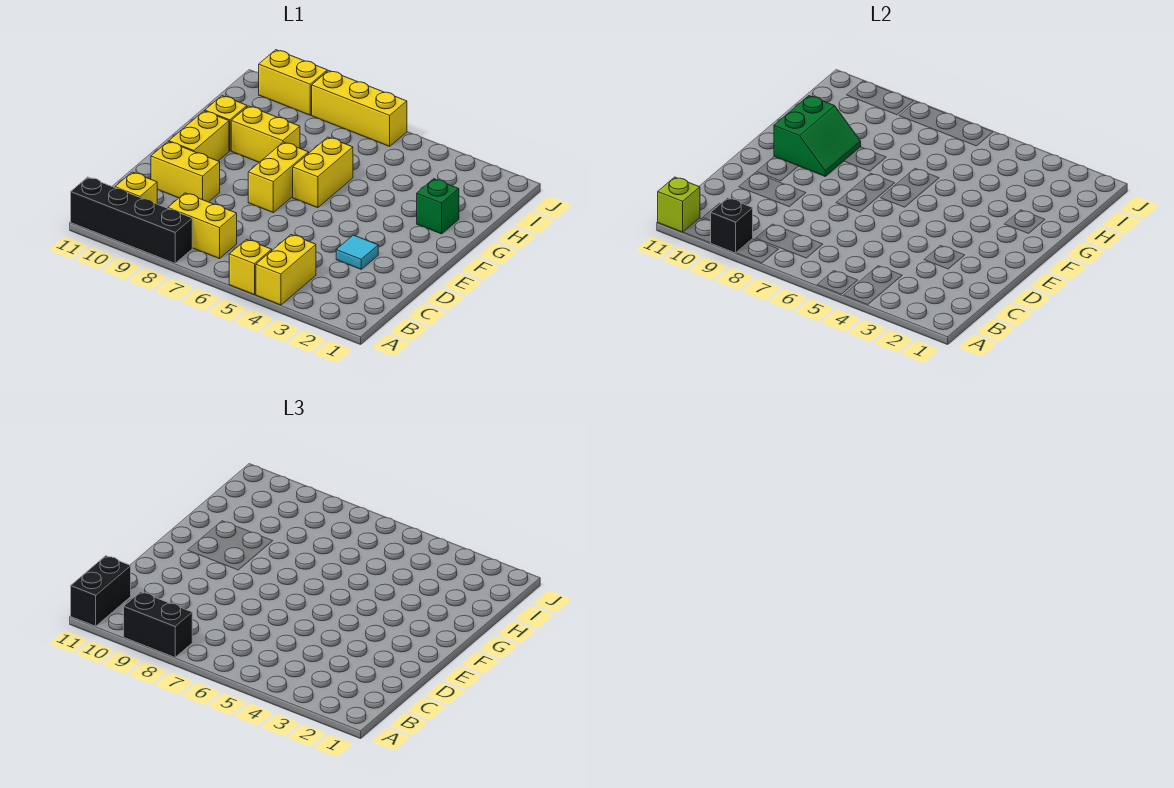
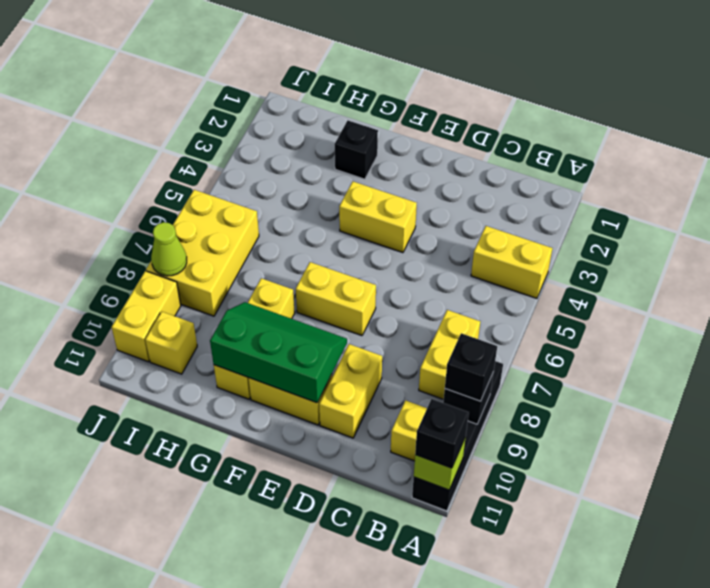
yellow 1x1 brick [229,239,272,295] -> yellow 1x1 brick moved to [145,312,197,374]
black 1x2 brick [124,592,192,657] -> black 1x1 brick [445,333,497,401]
black 1x2 brick [71,556,131,626] -> black 1x1 brick [415,399,469,468]
cyan 1x1 tile [336,235,378,269] -> none
yellow 1x2 brick [293,137,353,208] -> yellow 1x2 brick moved to [339,181,417,253]
green 2x2 slope [774,96,861,177] -> green 2x3 slope [210,302,347,403]
green 1x1 brick [417,179,459,234] -> black 1x1 brick [335,120,378,179]
yellow 1x3 brick [312,71,407,146] -> yellow 2x3 brick [146,190,259,316]
none -> lime 1x1 cone [151,222,187,276]

